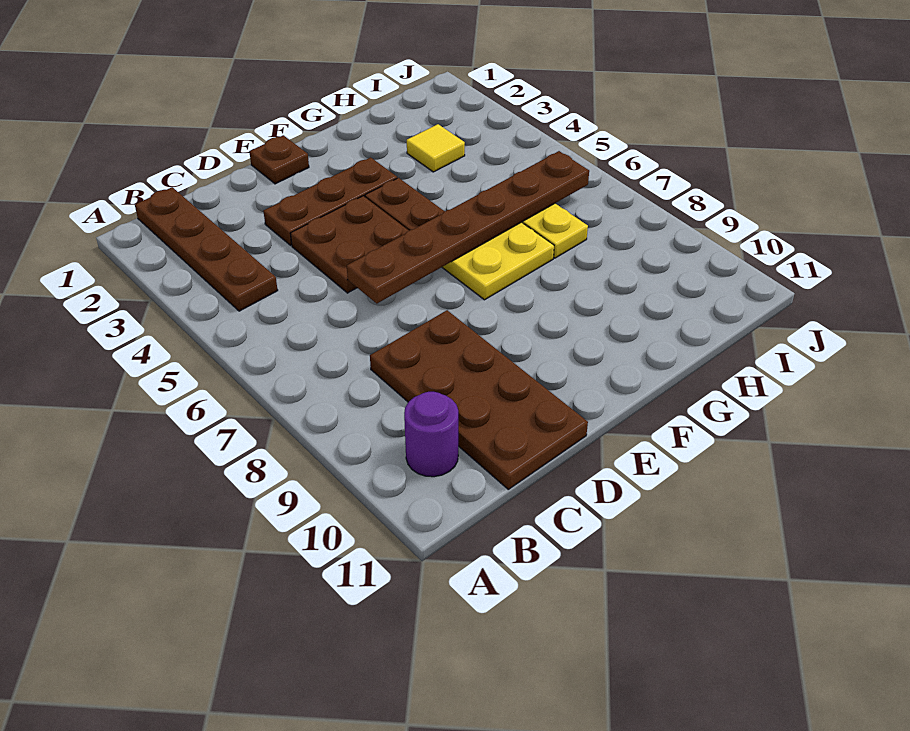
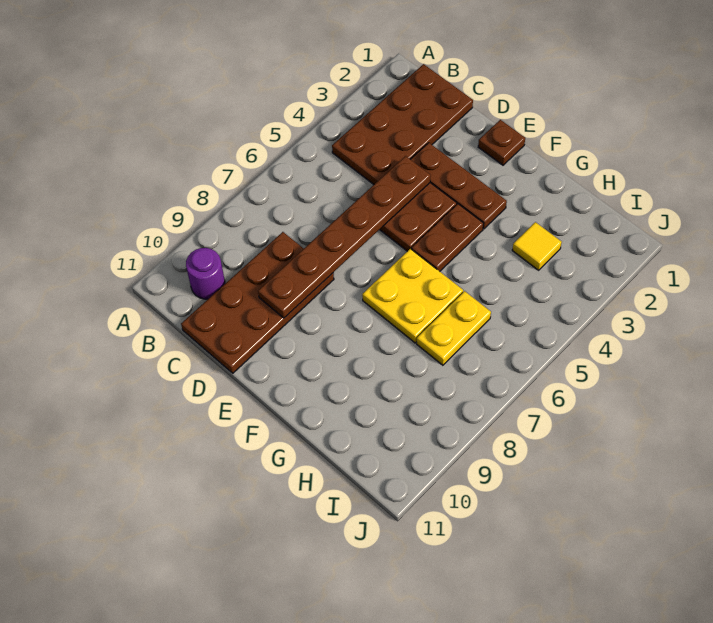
brown 1x4 plate [135,187,278,311] -> brown 2x4 plate [332,64,473,185]
brown 1x6 plate [347,151,589,303] -> brown 1x6 plate turned to [258,156,431,318]

